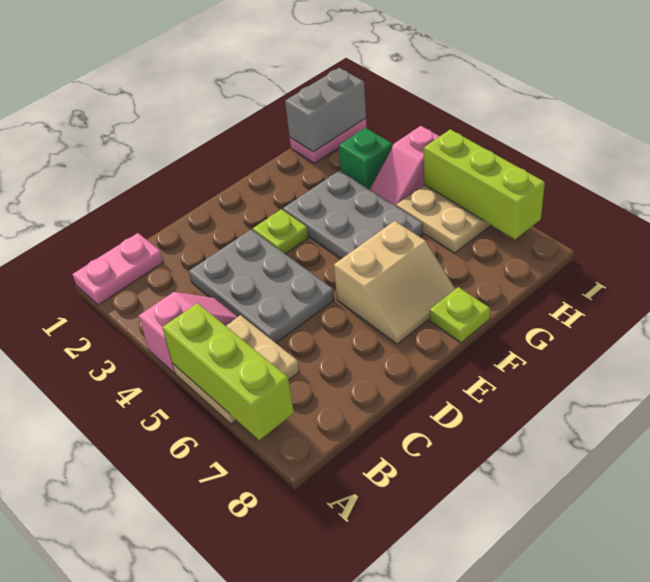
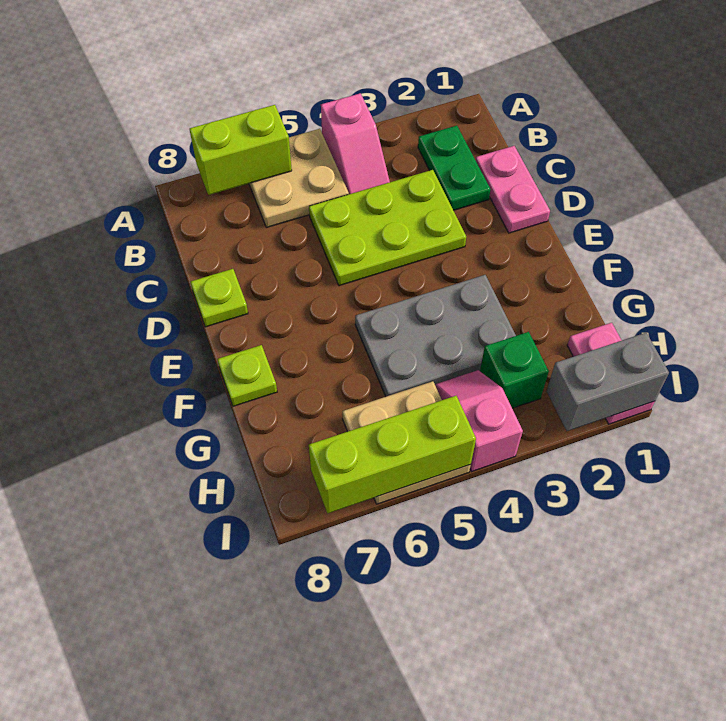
pink 1x2 plate [72,233,164,305] -> pink 1x2 plate moved to [476,146,550,233]
lime 1x3 brick [162,303,294,440] -> lime 1x2 brick [190,105,292,195]
none -> green 1x2 plate [418,126,490,210]
grey 2x3 plate [189,230,334,343] -> lime 2x3 plate [309,170,466,286]
lime 1x1 plate [253,209,308,254] -> lime 1x1 plate moved to [191,269,248,327]
tan 2x2 slope [334,221,455,344] -> none
grey 1x2 brick [285,68,366,152] -> grey 1x2 brick turned to [547,333,669,431]

